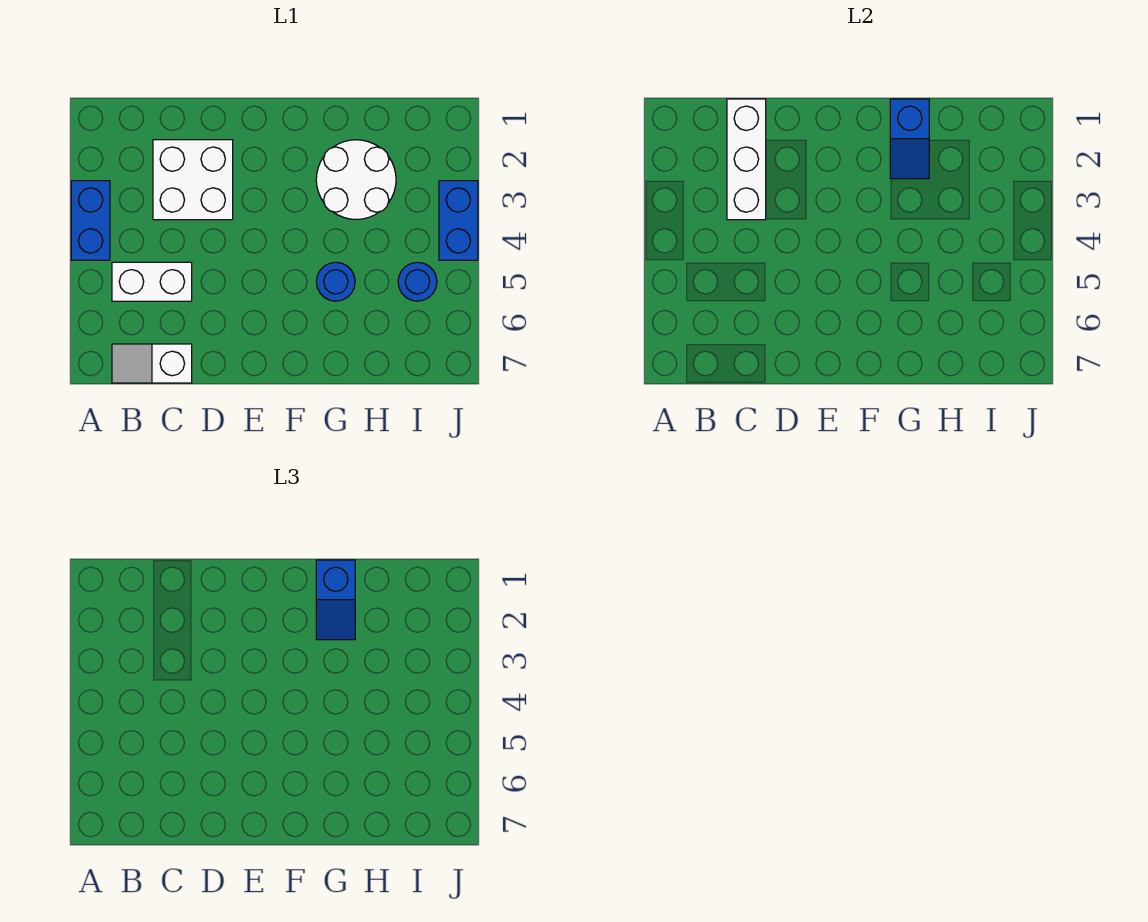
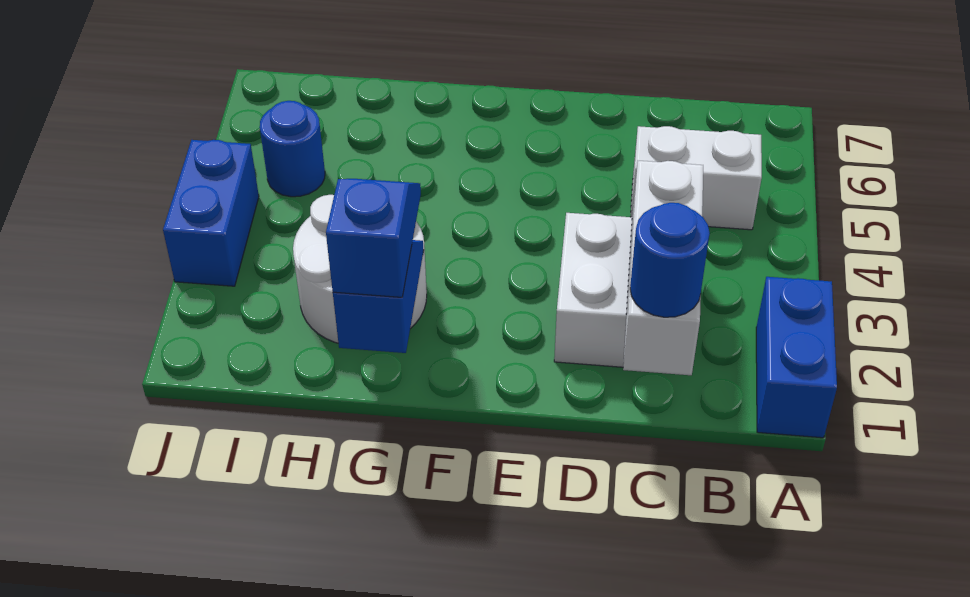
blue 1x2 brick [71,181,110,260] -> blue 1x2 brick moved to [756,277,837,438]
white 1x2 slope [112,344,192,383] -> none
blue 1x1 round brick [316,262,355,301] -> blue 1x1 round brick moved to [630,203,710,317]

